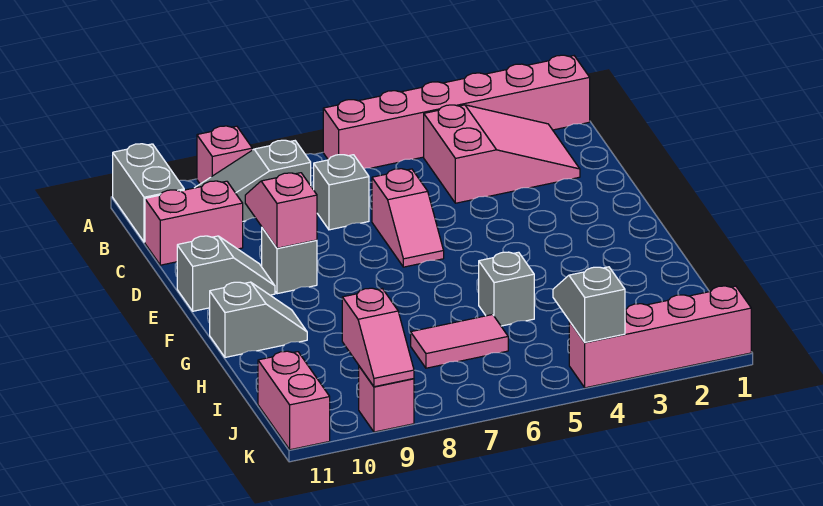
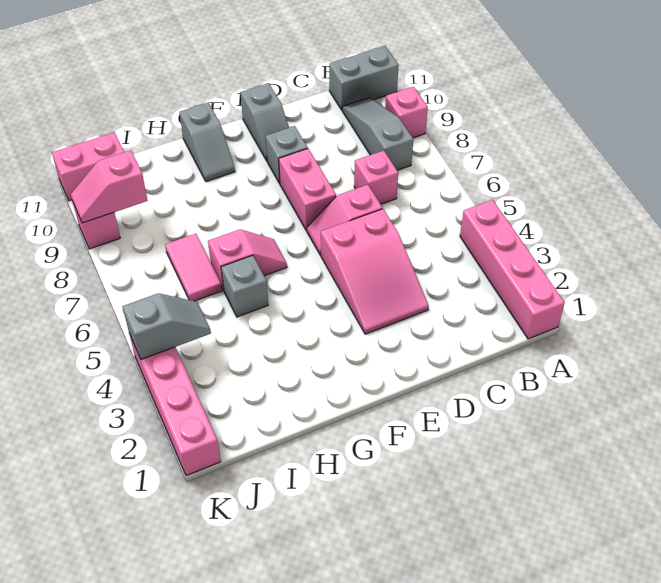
pink 1x6 brick [323,55,590,168] -> pink 1x4 brick [460,200,565,339]
pink 2x3 slope [424,105,580,203] -> pink 2x3 slope moved to [321,209,429,334]
grey 1x1 brick [314,155,369,230] -> pink 1x1 brick [354,150,398,204]
pink 1x2 brick [145,181,243,265] -> pink 1x2 brick moved to [279,149,336,231]
pink 1x2 slope [245,173,317,248] -> pink 1x2 slope moved to [208,229,287,290]

